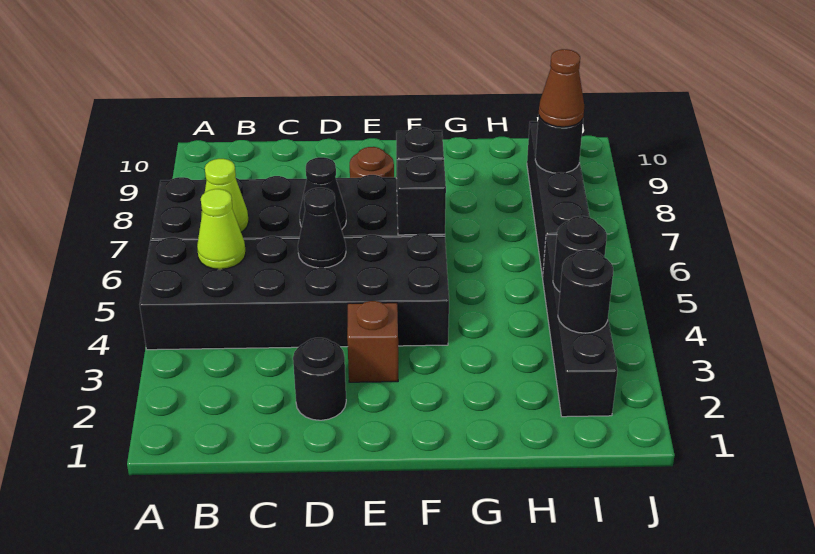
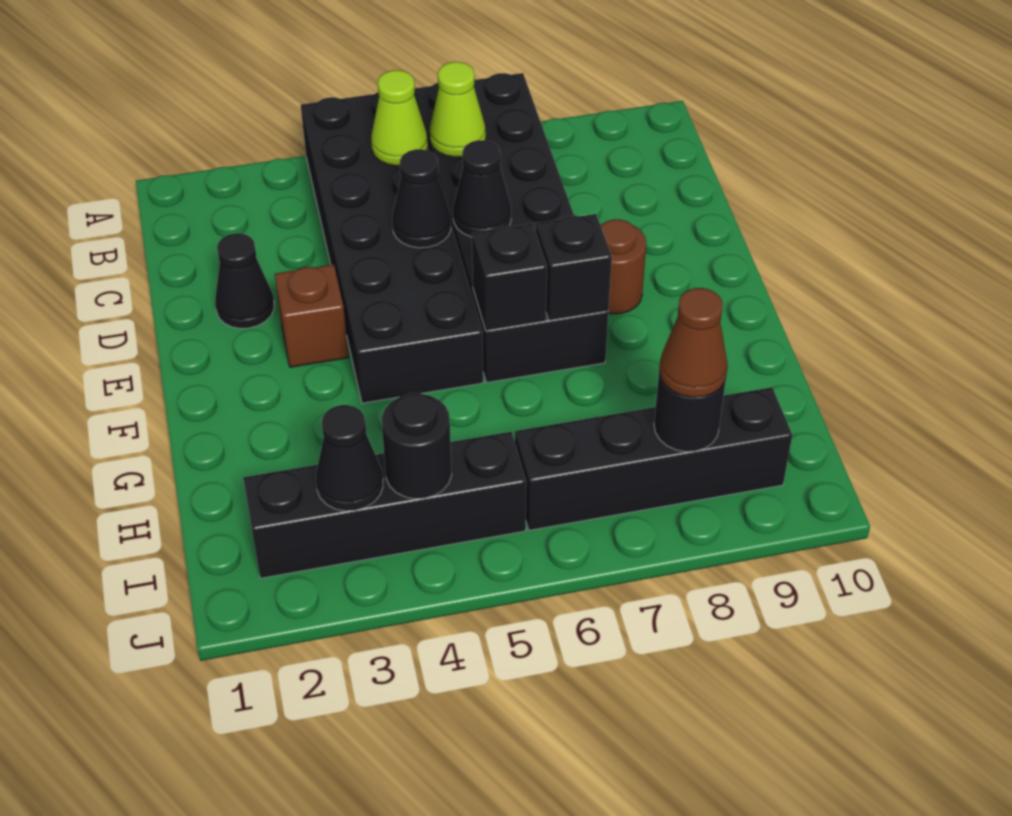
black 1x1 round brick [293,338,346,420] -> black 1x1 cone [215,233,274,328]
black 1x1 round brick [558,250,613,333] -> black 1x1 cone [316,405,383,511]

